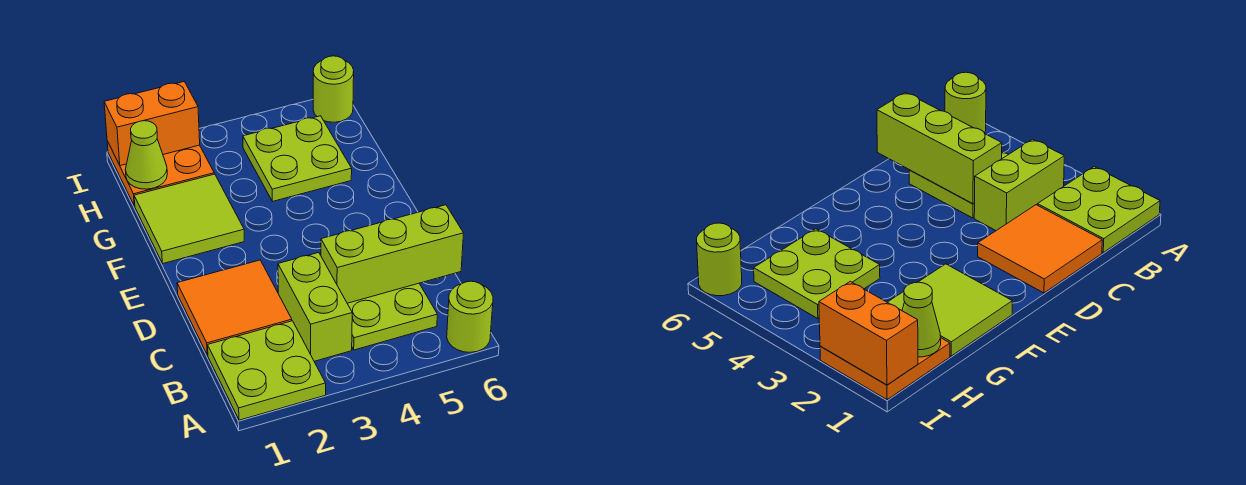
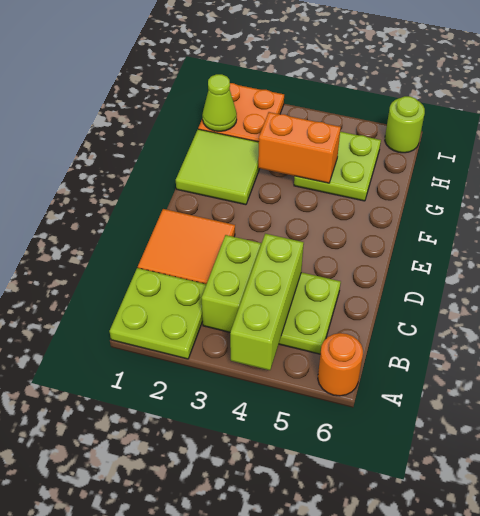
lime 1x1 round brick [447,281,493,352] -> orange 1x1 round brick [318,333,363,396]
lime 1x3 brick [321,205,464,303] -> lime 1x3 brick turned to [230,234,304,370]
orange 1x2 brick [104,82,200,166] -> orange 1x2 brick moved to [258,112,341,183]

